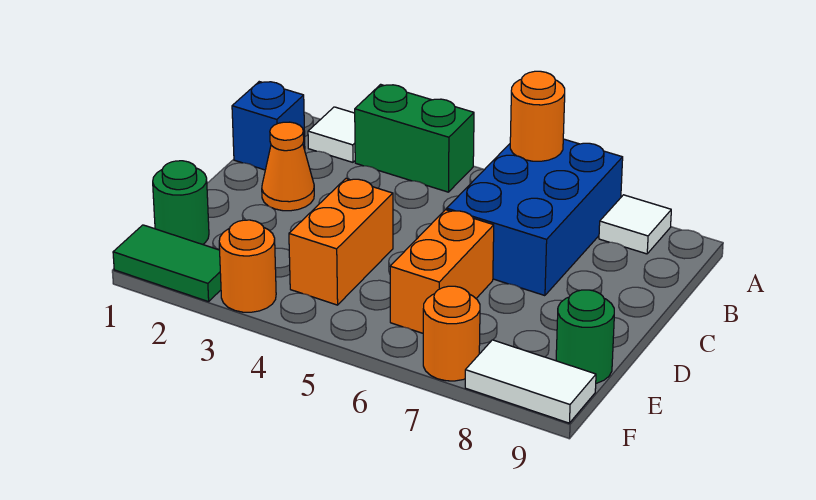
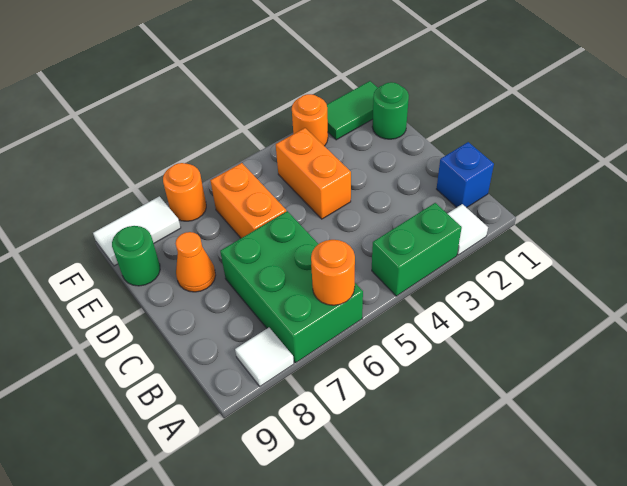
blue 2x3 brick [447,139,623,296] -> green 2x3 brick [220,211,363,363]
orange 1x1 cone [262,122,314,211] -> orange 1x1 cone moved to [176,232,216,292]

